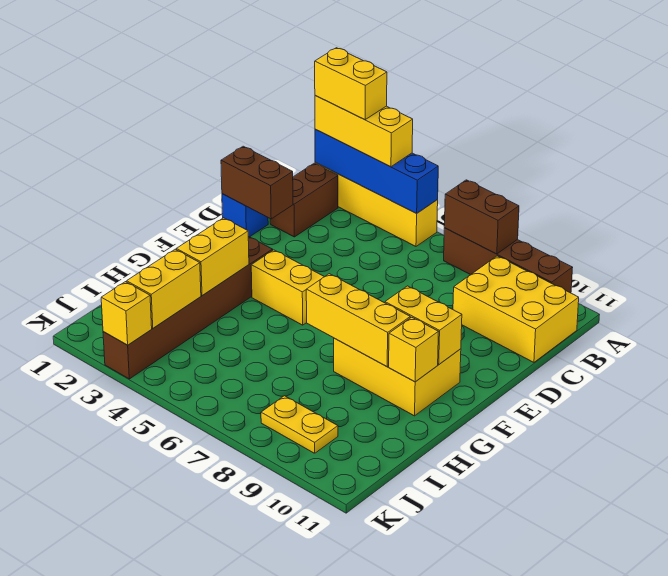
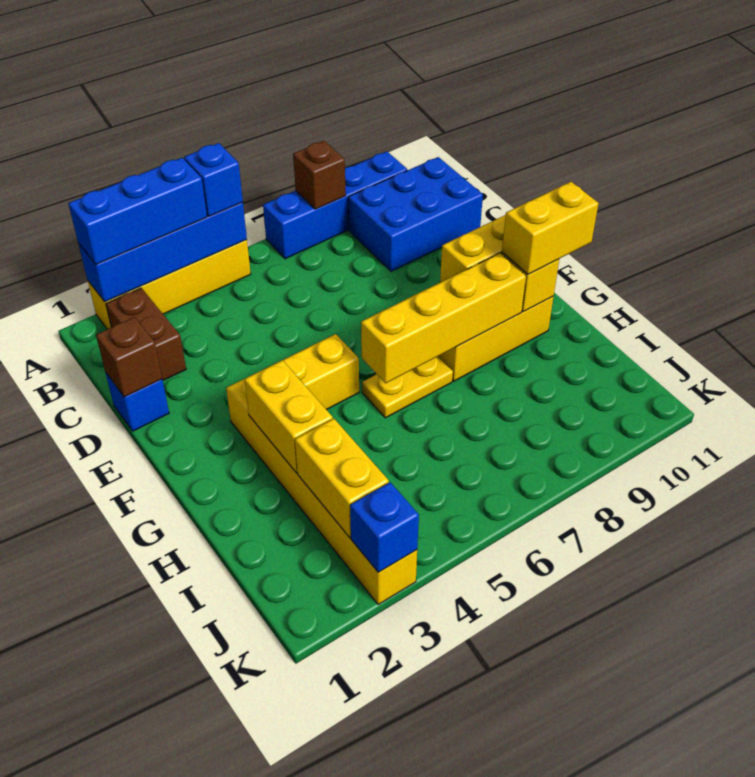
yellow 1x3 brick [315,96,413,167] -> blue 1x3 brick [68,158,207,264]
yellow 1x2 brick [315,48,387,120] -> yellow 1x2 brick moved to [502,182,599,274]
none -> blue 1x1 brick [184,143,243,216]
brown 1x4 brick [444,228,573,293] -> blue 1x4 brick [263,151,407,259]
brown 1x2 brick [444,180,519,254] -> brown 1x1 brick [293,141,346,209]
yellow 2x3 brick [453,256,579,362] -> blue 2x3 brick [348,157,483,271]
brown 1x2 brick [221,146,293,219] -> brown 1x1 brick [96,317,162,397]
brown 1x6 brick [103,236,273,379] -> yellow 1x6 brick [226,379,417,604]
yellow 1x3 brick [306,274,410,367] -> yellow 1x4 brick [361,253,526,383]
yellow 1x2 plate [261,396,338,453] -> yellow 1x2 plate moved to [362,356,453,418]
yellow 1x1 brick [101,282,152,345] -> blue 1x1 brick [350,482,419,572]

